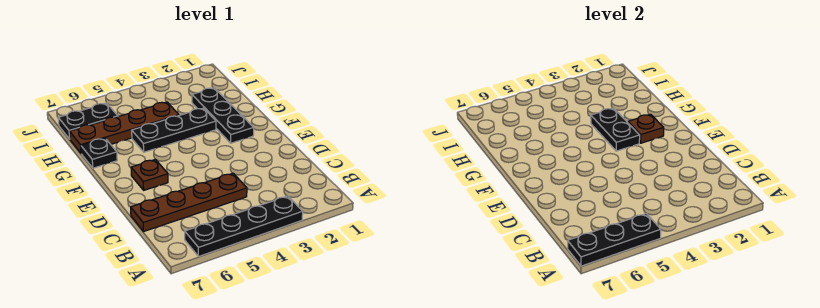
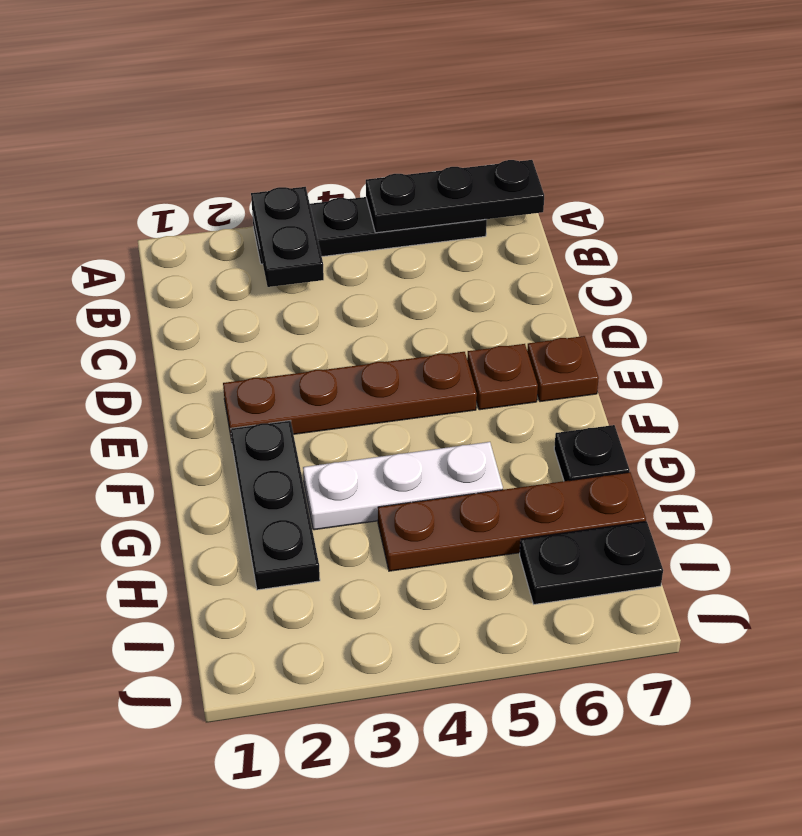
brown 1x4 plate [131,173,247,232] -> brown 1x4 plate moved to [223,352,477,441]
brown 1x1 plate [628,114,664,143] -> brown 1x1 plate moved to [527,336,599,402]
black 1x2 plate [591,108,640,151] -> black 1x2 plate moved to [251,187,324,287]
black 1x3 plate [132,108,216,152] -> white 1x3 plate [303,442,503,530]

